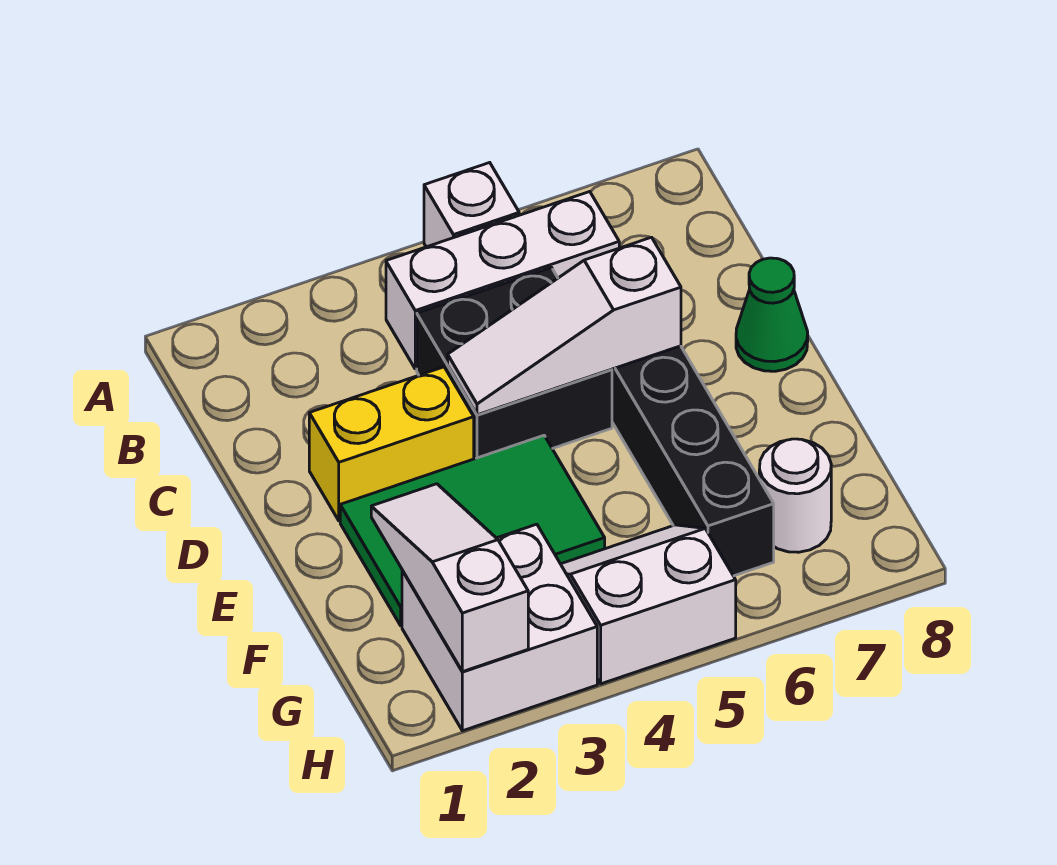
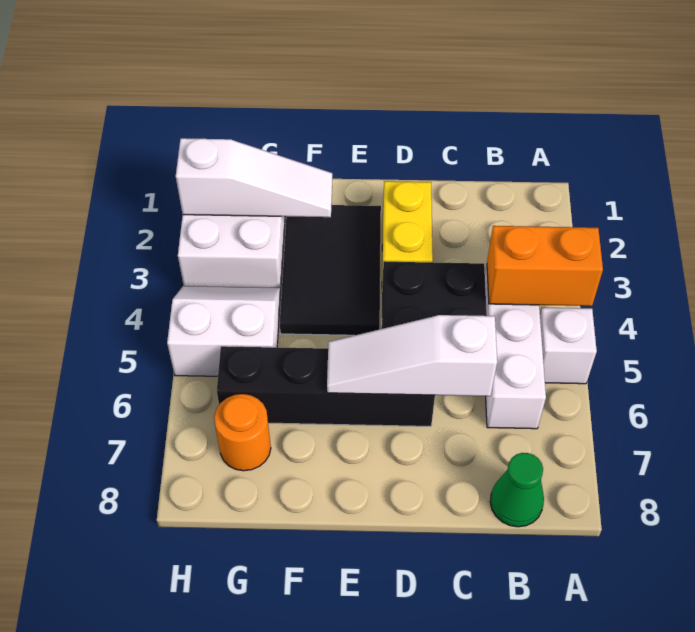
none -> orange 1x2 brick [487,226,603,306]
white 1x3 slope [448,237,681,415] -> white 1x3 slope turned to [327,315,497,396]
green 1x1 cone [736,258,808,371] -> green 1x1 cone moved to [490,453,544,527]
green 2x3 tile [340,436,605,626] -> black 2x3 tile [280,205,381,335]
white 2x2 slope [561,525,736,684] -> white 2x2 slope turned to [167,286,281,376]
white 1x1 round brick [759,439,831,552] -> orange 1x1 round brick [214,394,271,471]

